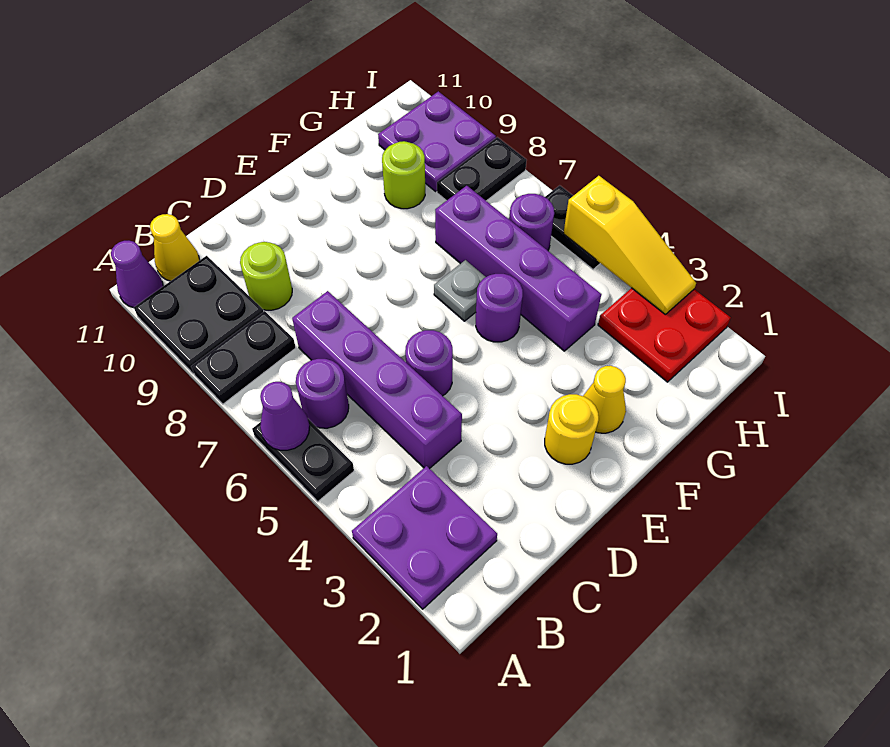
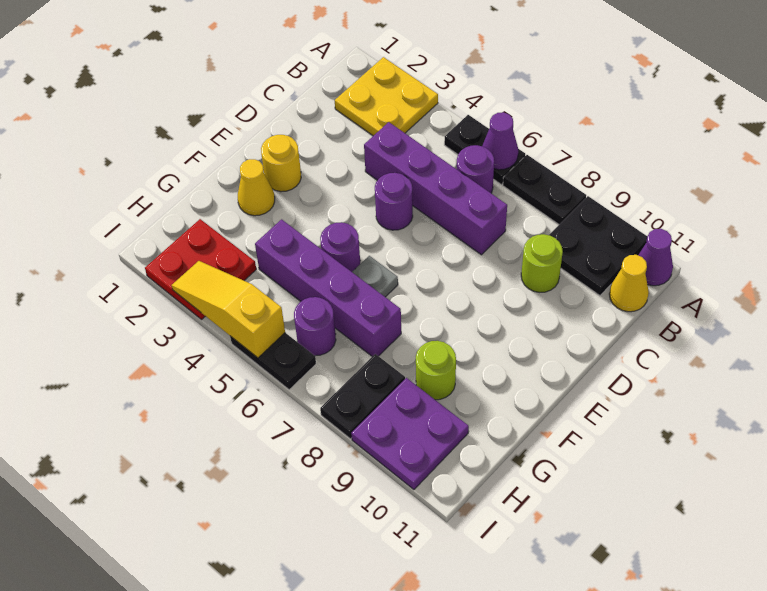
purple 2x2 plate [352,466,497,609] -> yellow 2x2 plate [335,57,438,136]
black 1x2 plate [191,311,296,404] -> black 1x2 plate turned to [503,155,586,224]

